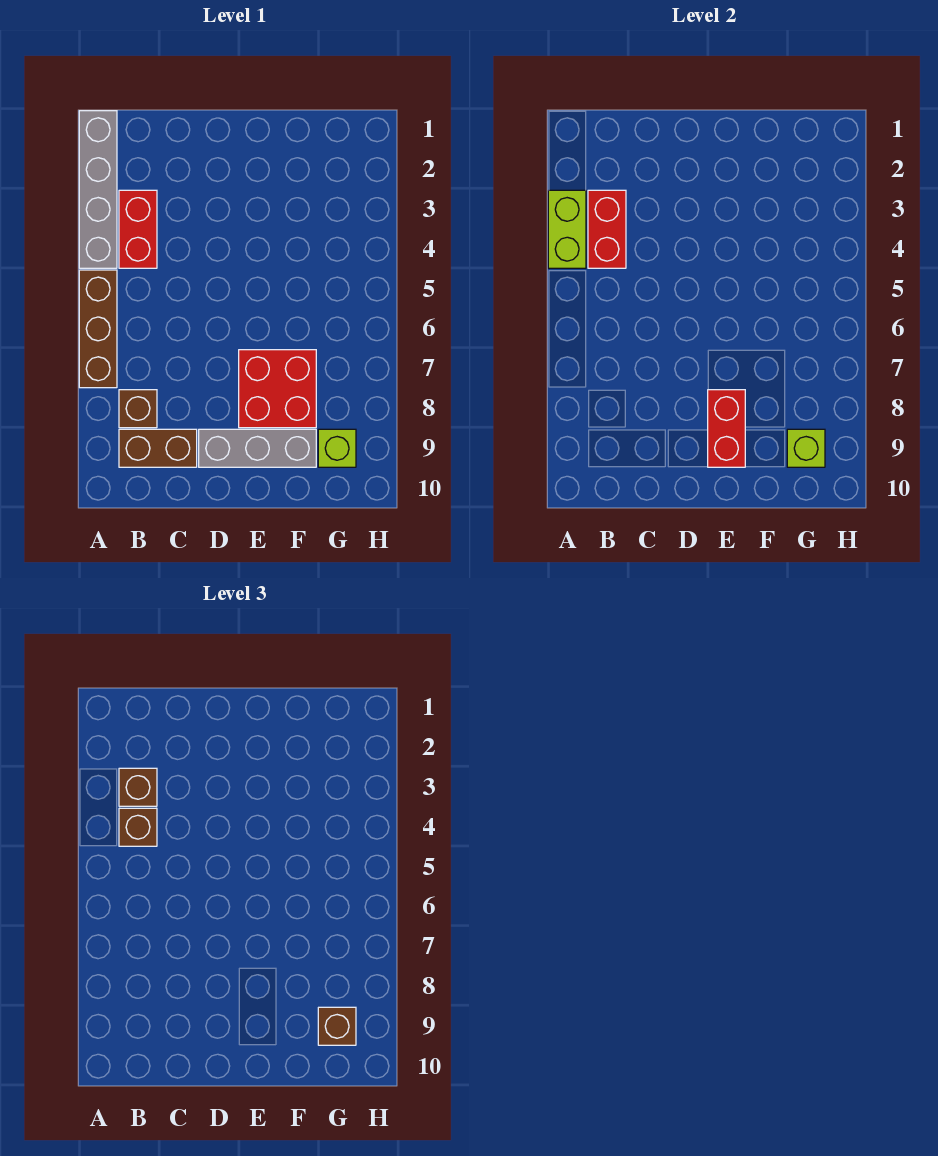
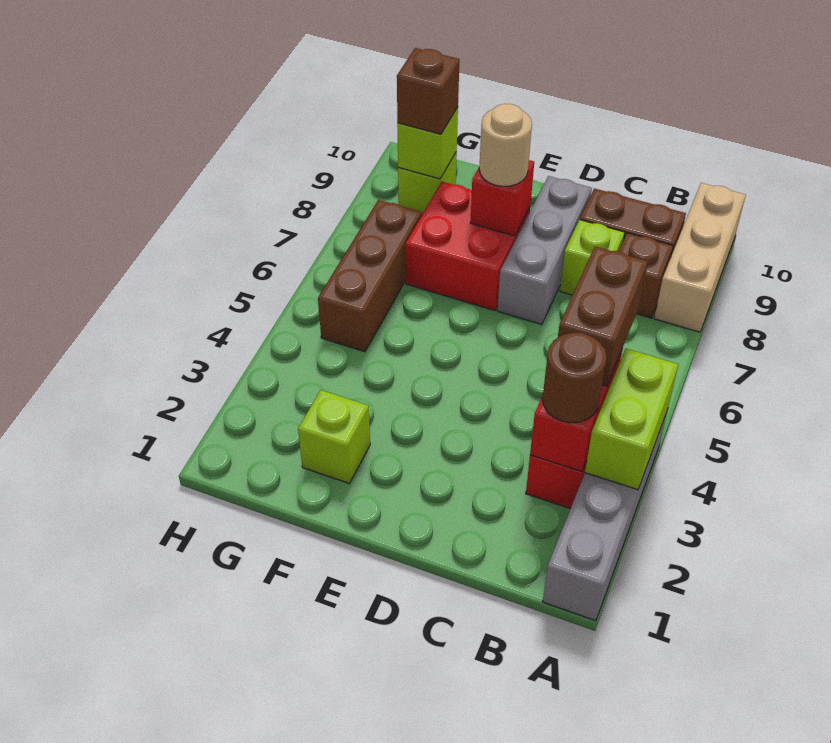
brown 1x3 brick [79,270,117,388] -> brown 1x3 brick moved to [318,200,421,352]
none -> tan 1x3 brick [654,183,746,332]
brown 1x1 brick [119,768,157,806] -> brown 1x1 round brick [542,333,607,423]
brown 1x1 brick [119,808,157,846] -> brown 1x2 brick [558,247,648,386]
none -> lime 1x1 brick [560,220,625,295]
grey 1x3 brick [199,429,316,467] -> grey 1x3 brick turned to [497,176,592,325]
red 1x2 brick [708,390,745,467] -> red 1x1 brick [470,160,534,236]
none -> tan 1x1 round brick [479,104,532,186]
none -> lime 1x1 brick [298,390,370,484]

